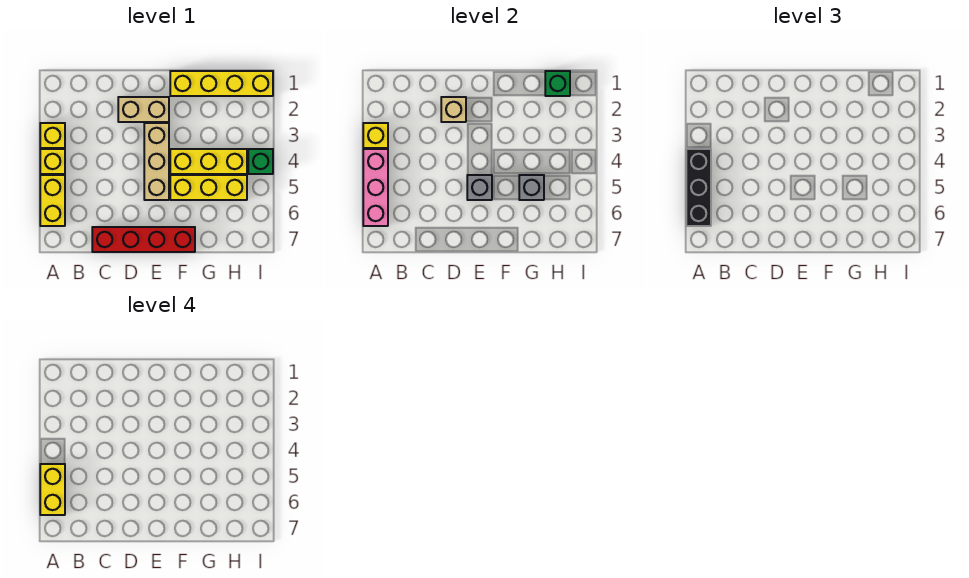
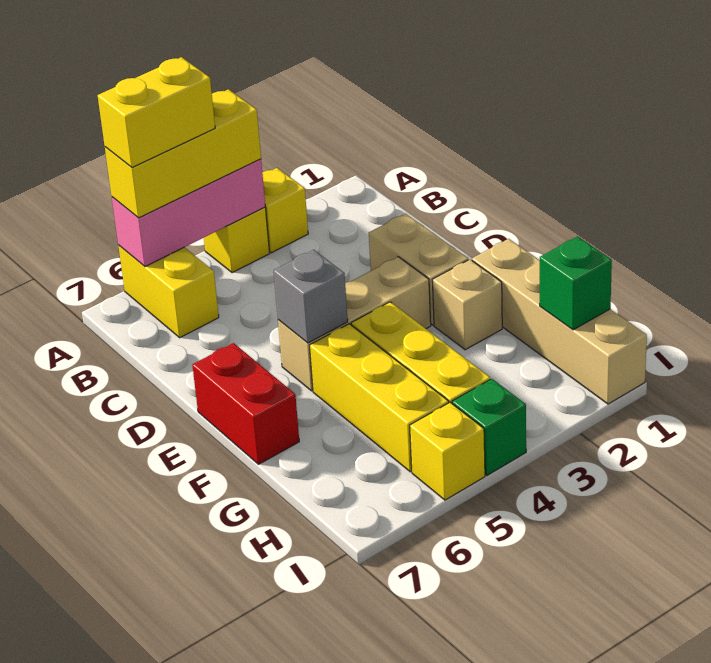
yellow 1x1 brick [363,123,388,148] -> yellow 1x1 brick moved to [410,402,485,500]
black 1x3 brick [686,149,711,226] -> yellow 1x3 brick [105,89,261,218]
yellow 1x2 brick [40,175,65,226] -> yellow 1x2 brick turned to [118,245,219,338]
red 1x4 brick [92,227,195,252] -> red 1x2 brick [192,343,299,464]
tan 1x1 brick [441,97,466,122] -> tan 1x1 brick moved to [432,260,502,350]
yellow 1x4 brick [170,71,273,96] -> tan 1x4 brick [472,239,647,404]
grey 1x1 brick [519,175,544,200] -> none

